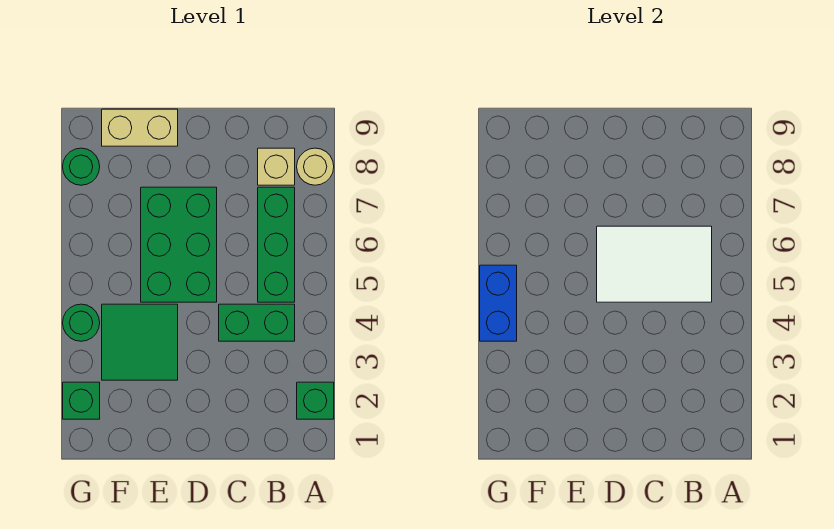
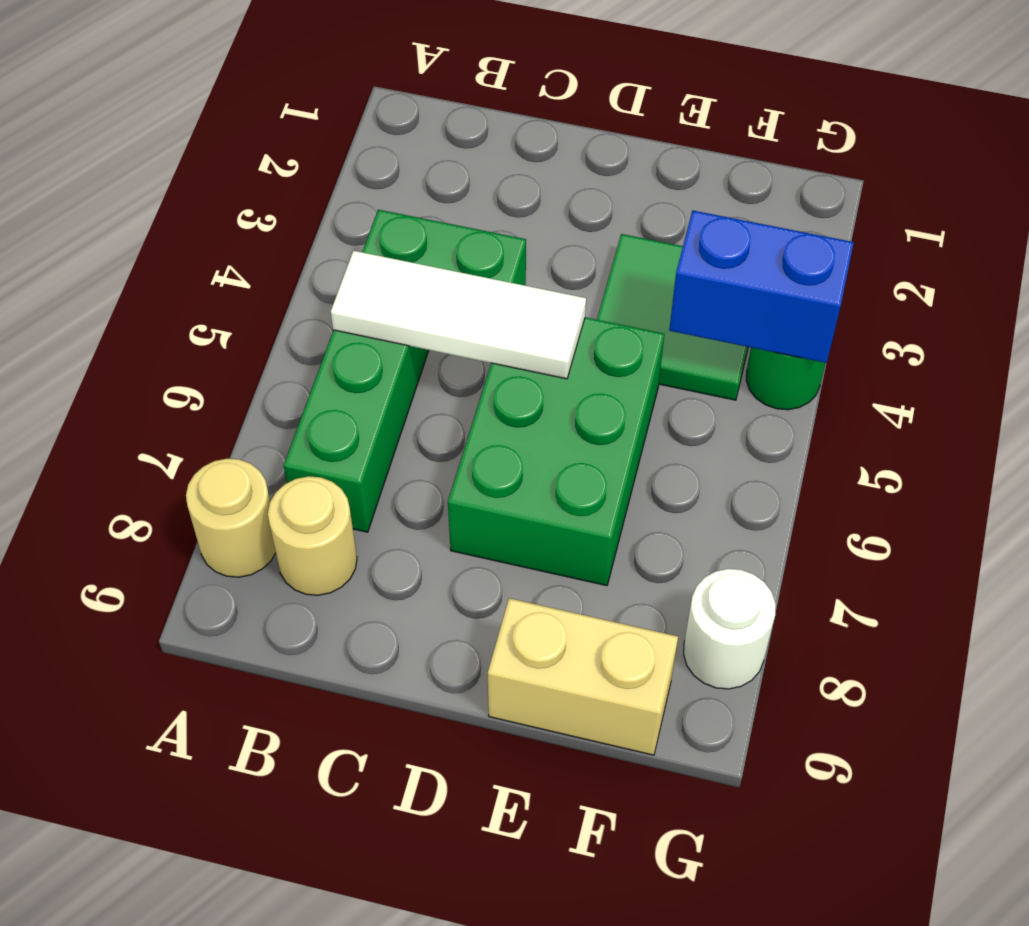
green 1x1 brick [297,382,334,419] -> none
white 2x3 tile [597,226,712,302] -> white 1x3 tile [331,251,586,379]
tan 1x1 brick [258,148,295,185] -> tan 1x1 round brick [268,476,357,595]
green 1x1 brick [63,382,100,419] -> none
blue 1x2 brick [480,265,517,341] -> blue 1x2 brick turned to [669,211,854,363]
green 1x1 round brick [63,148,100,185] -> white 1x1 round brick [684,569,776,689]

